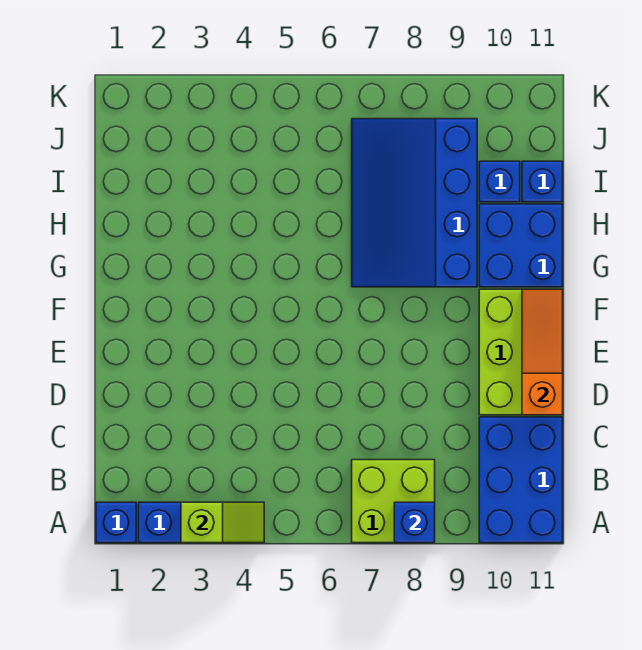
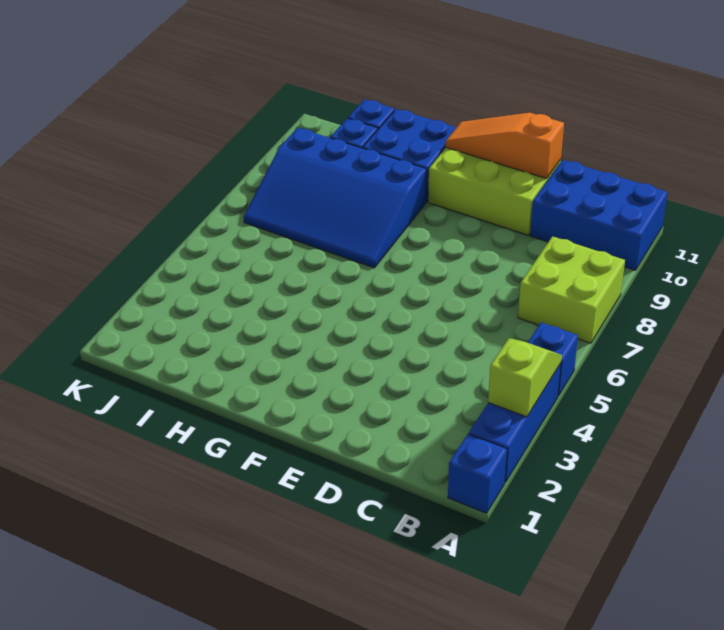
blue 1x1 brick [394,502,435,543] -> blue 1x1 brick moved to [528,322,578,396]

